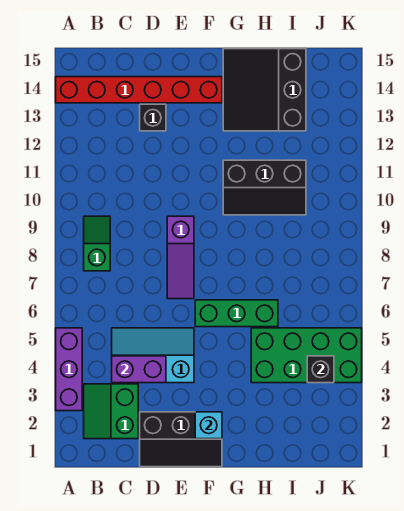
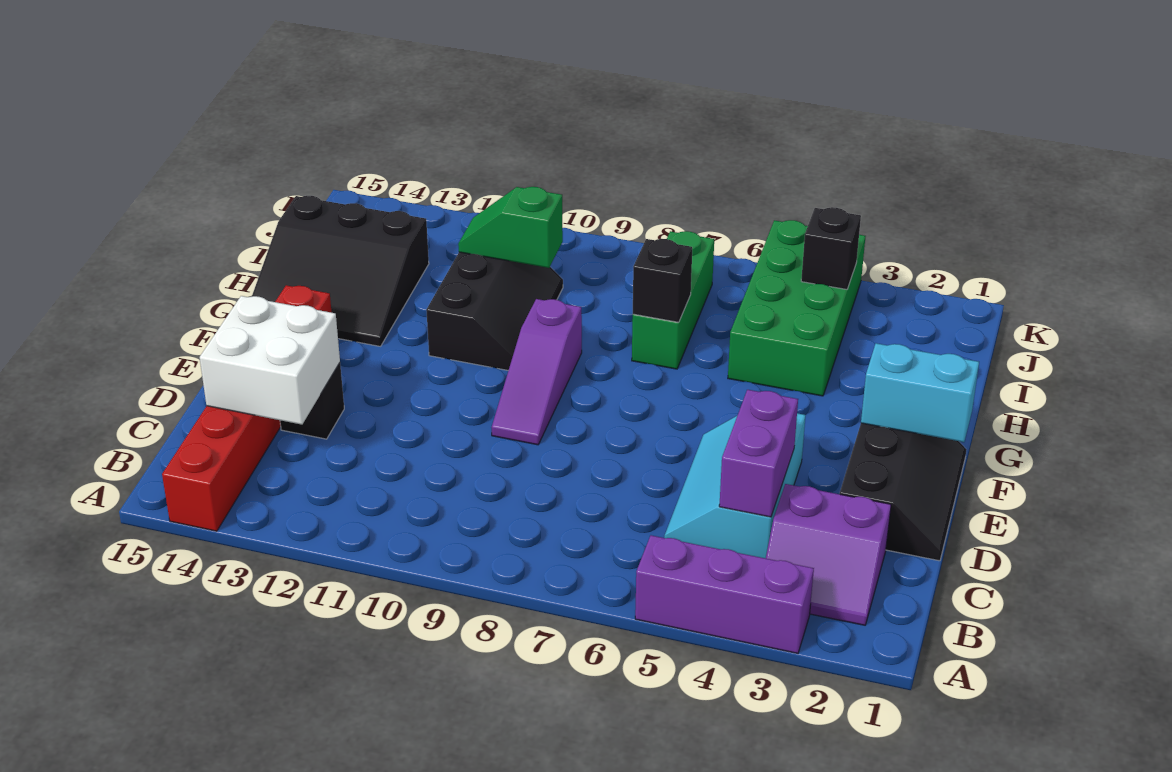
green 2x2 slope [84,384,138,439] -> purple 2x2 slope [766,484,891,625]
green 1x2 slope [84,216,110,271] -> green 1x2 slope moved to [458,187,563,268]
none -> white 2x2 brick [200,296,340,424]
purple 1x3 slope [167,216,194,299] -> purple 1x3 slope turned to [491,299,582,445]
cyan 1x1 brick [195,412,222,439] -> cyan 1x2 brick [861,343,979,442]
green 1x3 brick [195,300,278,327] -> green 1x3 brick moved to [632,231,714,369]
none -> black 1x1 brick [633,239,692,322]

